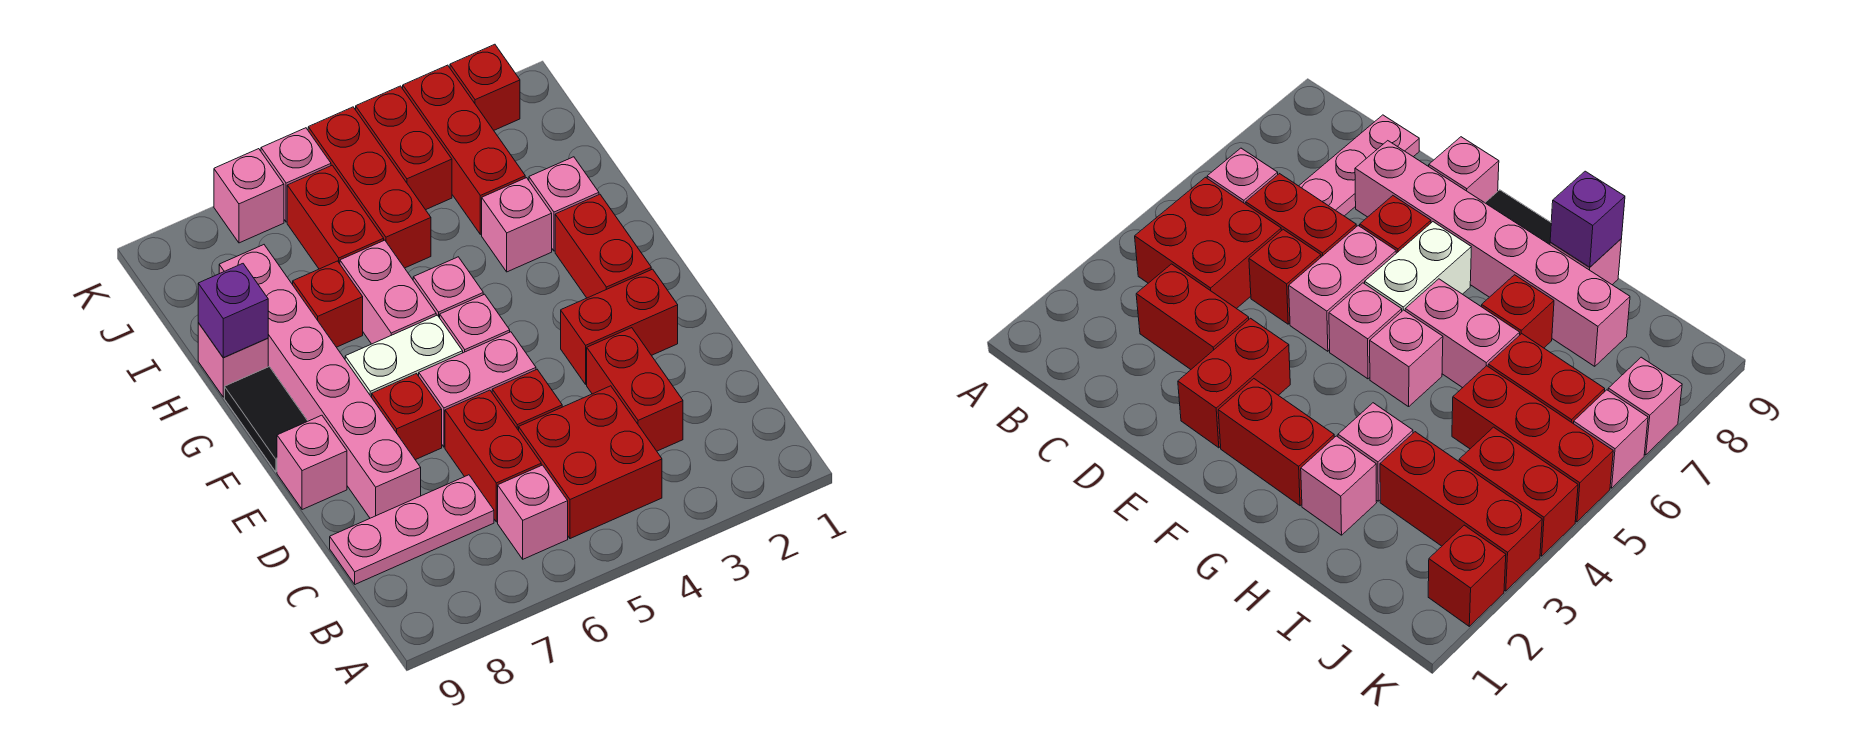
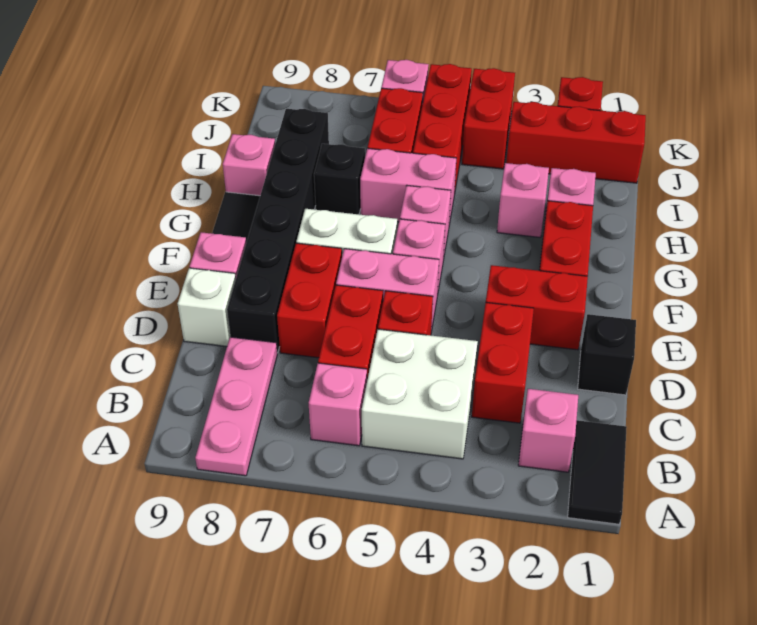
none -> black 1x2 tile [568,420,627,524]
red 2x2 brick [519,386,662,539] -> white 2x2 brick [362,329,478,459]
pink 1x3 plate [330,475,494,584] -> pink 1x3 plate turned to [195,337,277,476]
none -> black 1x1 brick [578,314,636,395]
pink 1x6 brick [219,245,421,518] -> black 1x6 brick [227,109,329,353]
none -> white 1x1 brick [178,268,236,347]
red 1x1 brick [372,374,442,460] -> red 1x2 brick [277,243,342,358]
pink 1x2 brick [340,240,436,344] -> pink 1x2 brick turned to [360,148,456,225]
red 1x1 brick [293,261,363,347] -> black 1x1 brick [314,144,365,214]
purple 1x1 brick [198,264,268,358] -> none
red 1x3 brick [403,65,525,234] -> red 1x3 brick turned to [506,102,646,183]
pink 1x1 brick [214,149,284,243] -> pink 1x1 brick moved to [518,389,578,472]

